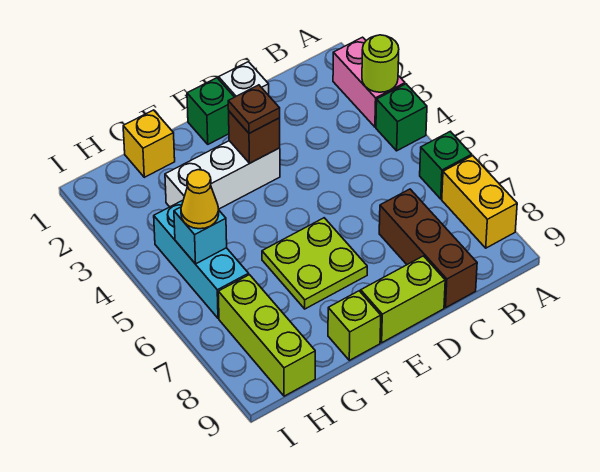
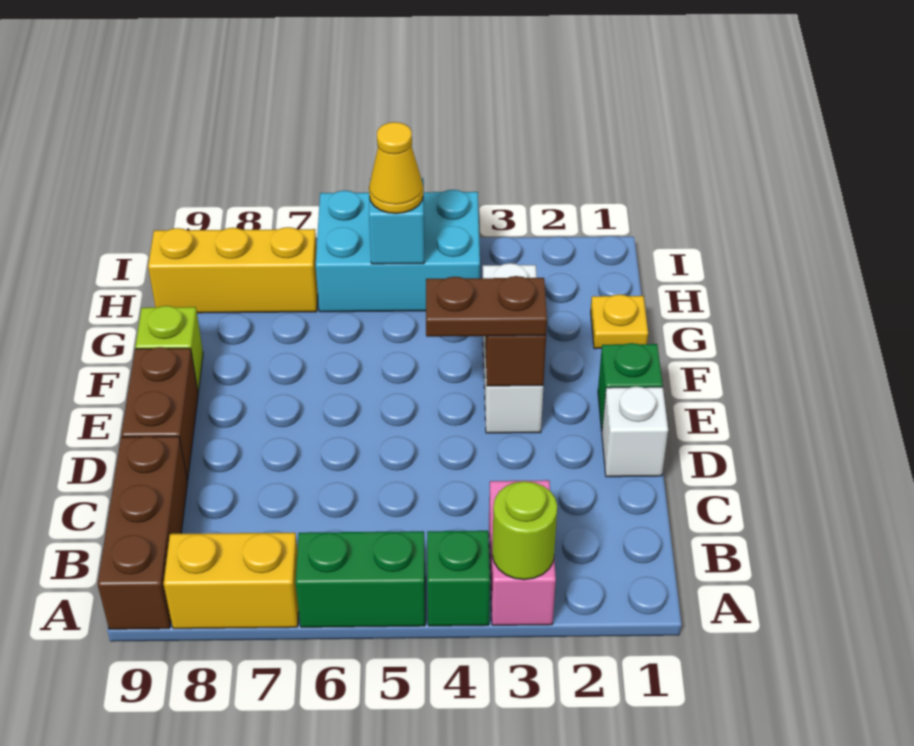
pink 1x2 brick [333,37,405,127] -> pink 1x2 brick turned to [489,480,556,625]
green 1x1 brick [420,131,472,199] -> green 1x2 brick [296,531,425,627]
brown 1x3 brick [379,189,477,308] -> brown 1x3 brick turned to [98,437,187,629]
lime 1x2 brick [361,256,445,343] -> brown 1x2 brick [121,347,198,481]
brown 1x1 plate [228,85,280,133] -> brown 1x2 plate [426,276,547,337]
lime 2x2 plate [262,218,367,309] -> none
yellow 1x1 brick [123,110,175,177] -> yellow 1x1 plate [591,294,648,349]
cyan 1x3 brick [154,200,249,318] -> cyan 2x3 brick [316,190,480,312]
lime 1x3 brick [218,275,315,396] -> yellow 1x3 brick [148,227,318,313]

